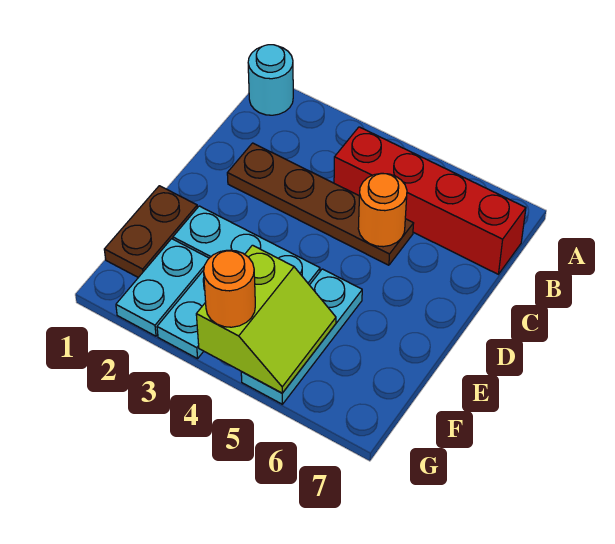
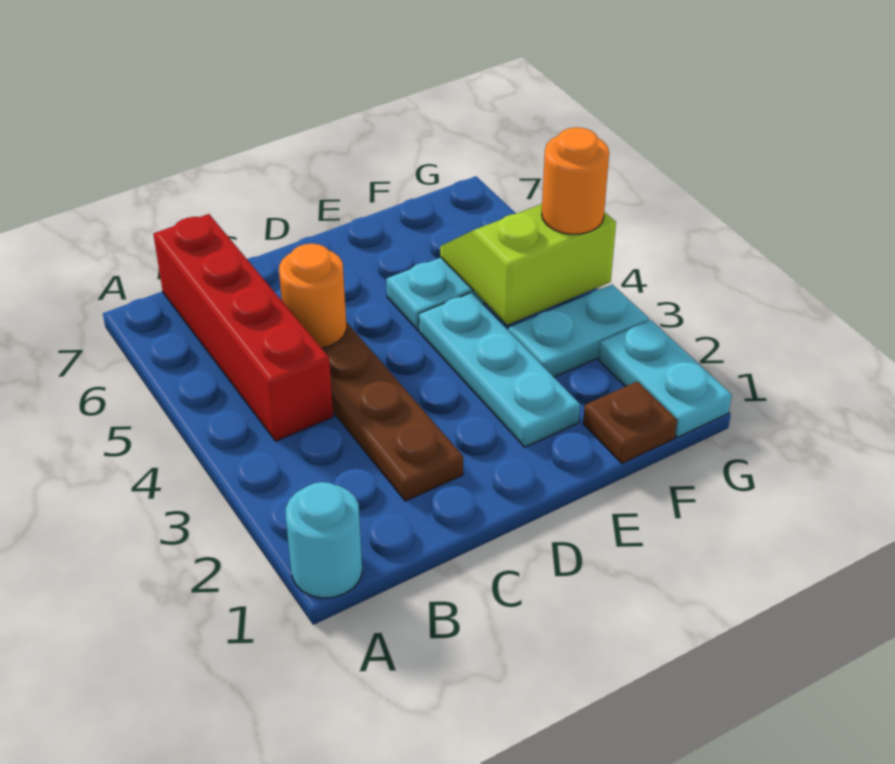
brown 1x2 plate [104,186,197,278] -> brown 1x1 plate [583,381,677,463]
cyan 1x2 plate [116,239,209,336] -> cyan 1x2 plate turned to [599,320,732,437]

